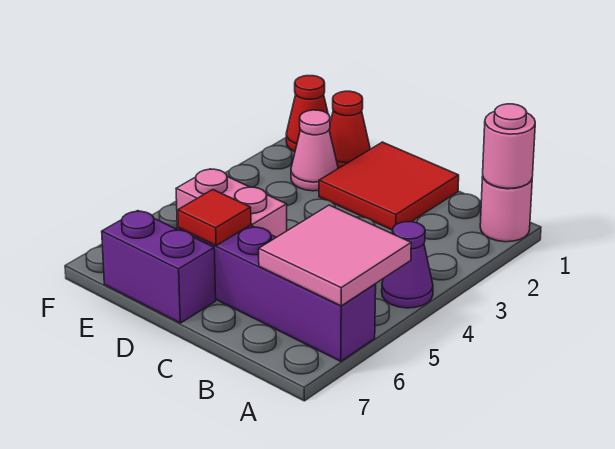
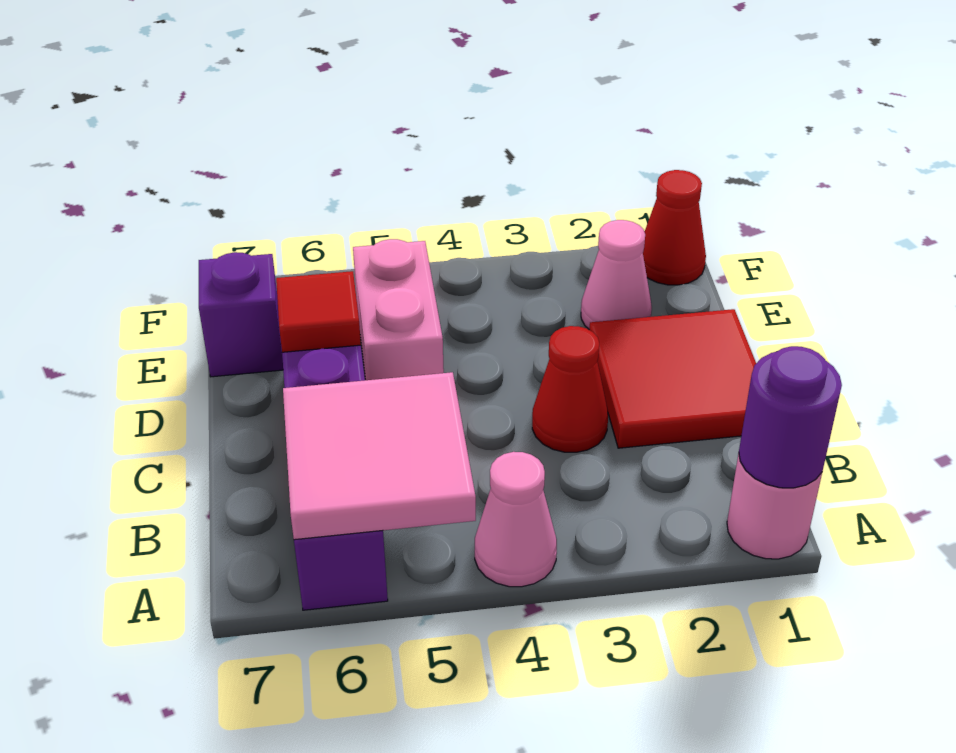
pink 1x1 round brick [483,104,535,188] -> purple 1x1 round brick [739,346,842,488]
purple 1x1 cone [382,222,433,308] -> pink 1x1 cone [475,452,557,587]
purple 1x2 brick [102,211,216,323] -> purple 1x1 brick [199,252,283,377]
red 1x1 cone [329,91,370,168] -> red 1x1 cone moved to [532,326,608,452]

